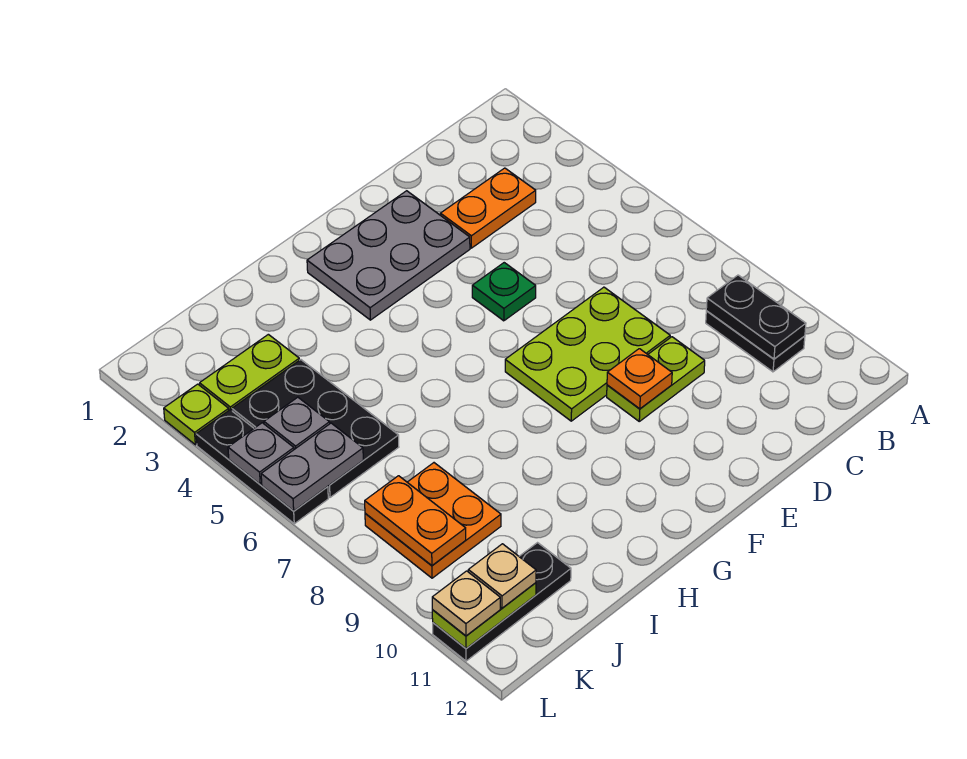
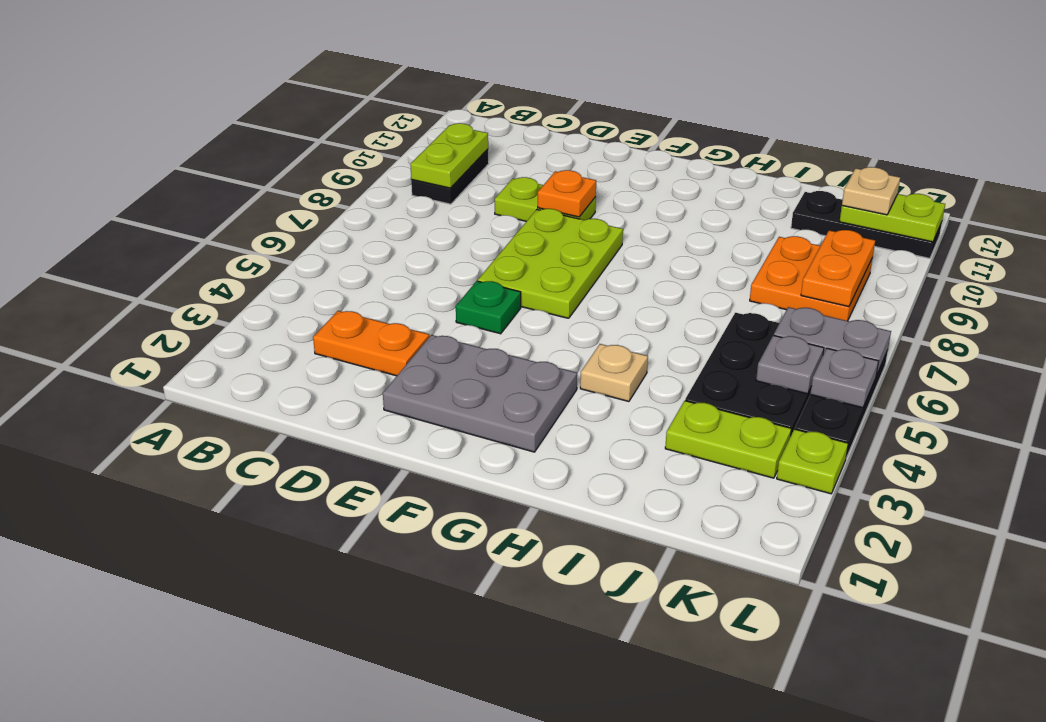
black 1x2 plate [706,275,806,359] -> lime 1x2 plate [410,123,488,188]
lime 2x3 plate [505,287,670,421] -> lime 2x3 plate turned to [478,209,623,318]
tan 1x1 plate [432,571,500,636] -> tan 1x1 plate moved to [580,344,648,402]

